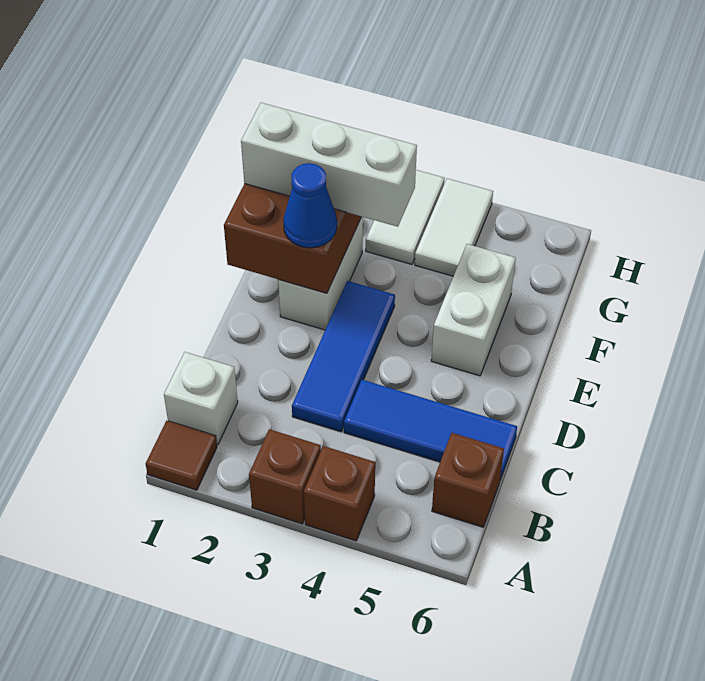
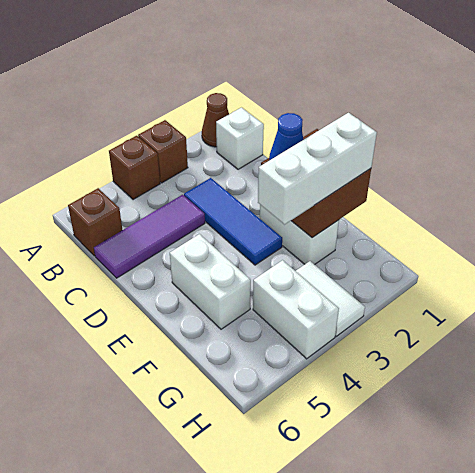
brown 1x1 tile [146,421,217,490] -> brown 1x1 cone [202,93,229,147]
blue 1x3 tile [344,380,517,480] -> purple 1x3 tile [94,195,205,278]
white 1x2 tile [415,178,493,276] -> white 1x2 brick [253,260,339,359]

